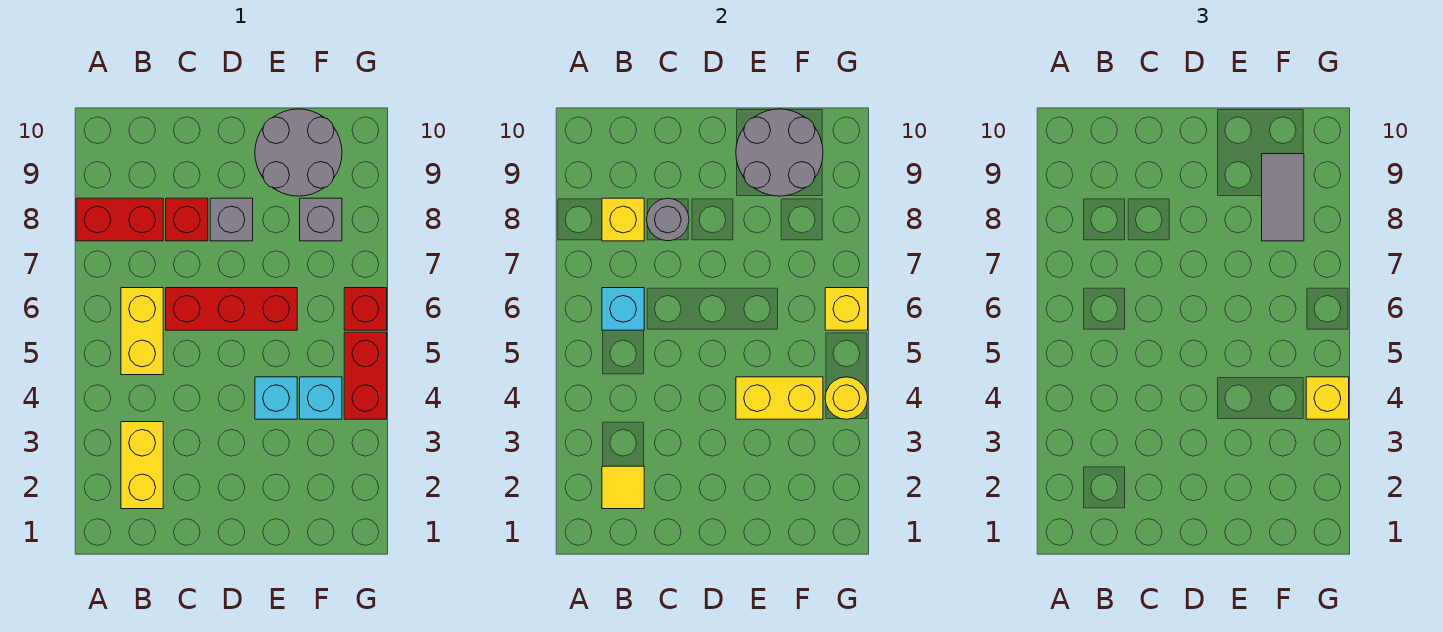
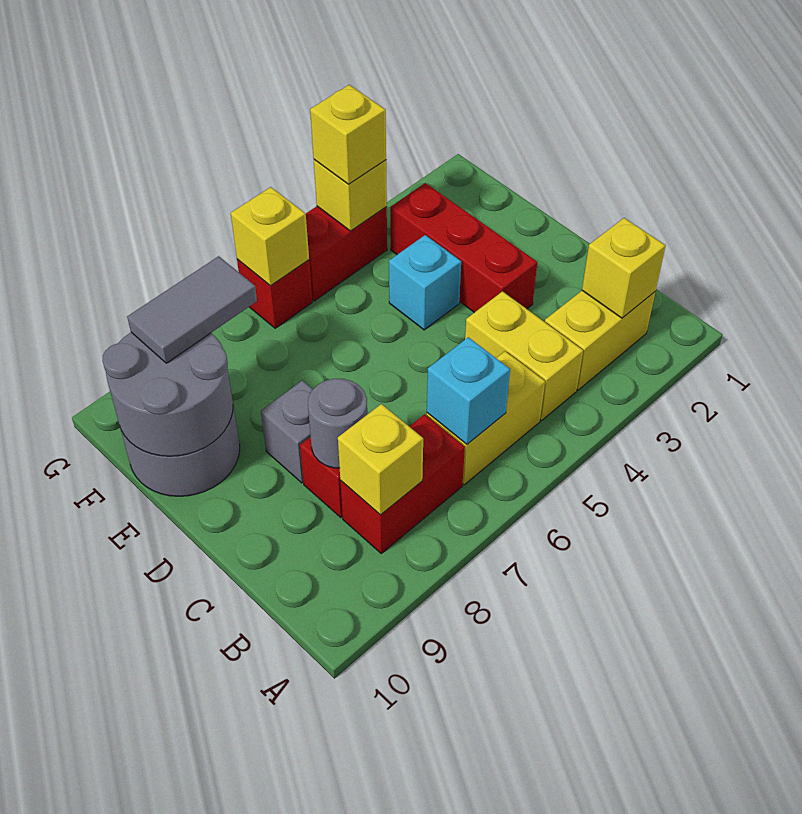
red 1x2 brick [76,198,163,241] -> red 1x2 brick turned to [340,414,465,553]
yellow 1x1 tile [602,466,644,509] -> yellow 1x1 brick [582,218,666,318]
red 1x3 brick [166,288,297,330] -> red 1x3 brick moved to [390,183,537,313]
yellow 1x2 brick [736,377,823,419] -> yellow 1x2 brick moved to [465,291,583,420]
cyan 1x1 brick [300,377,342,419] -> none
grey 1x1 brick [300,198,342,241] -> none
yellow 1x1 round brick [825,377,868,419] -> yellow 1x1 brick [314,160,387,231]

